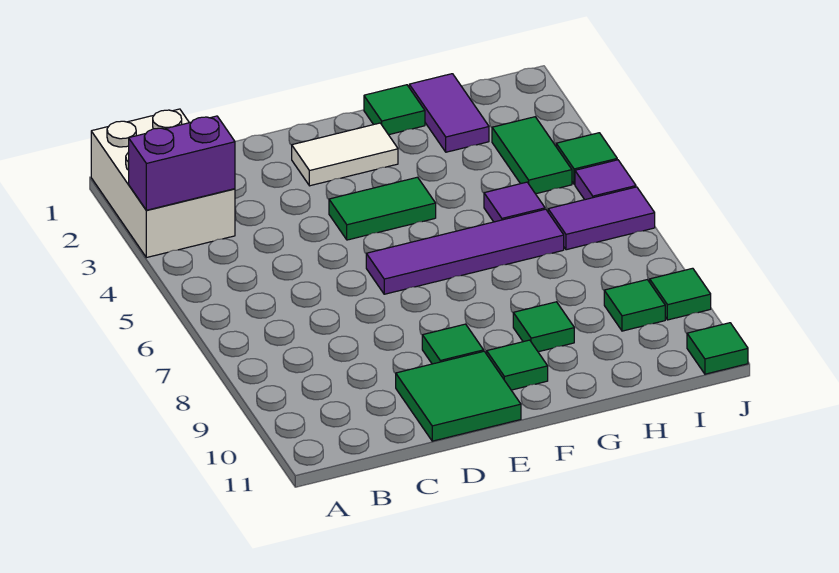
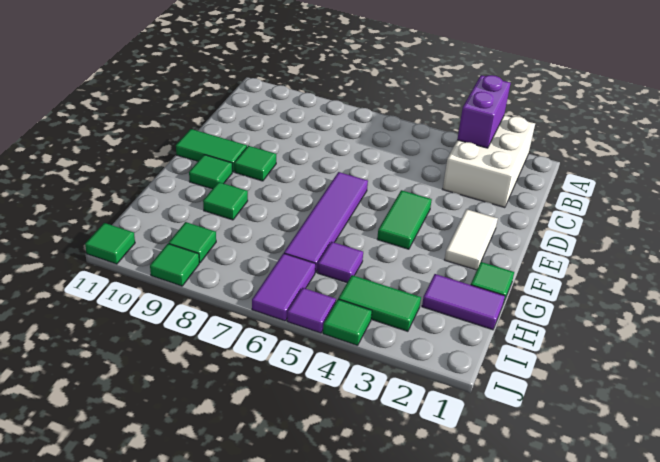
white 2x3 brick [91,109,235,258] -> white 2x3 brick turned to [443,115,535,208]
green 2x2 tile [396,351,521,441] -> green 1x2 tile [176,129,247,172]

